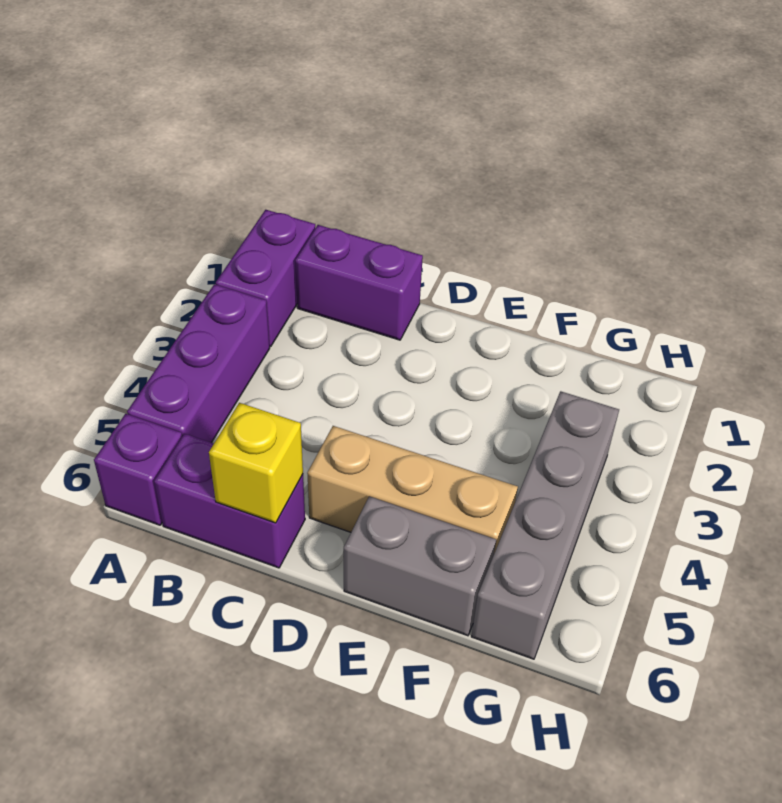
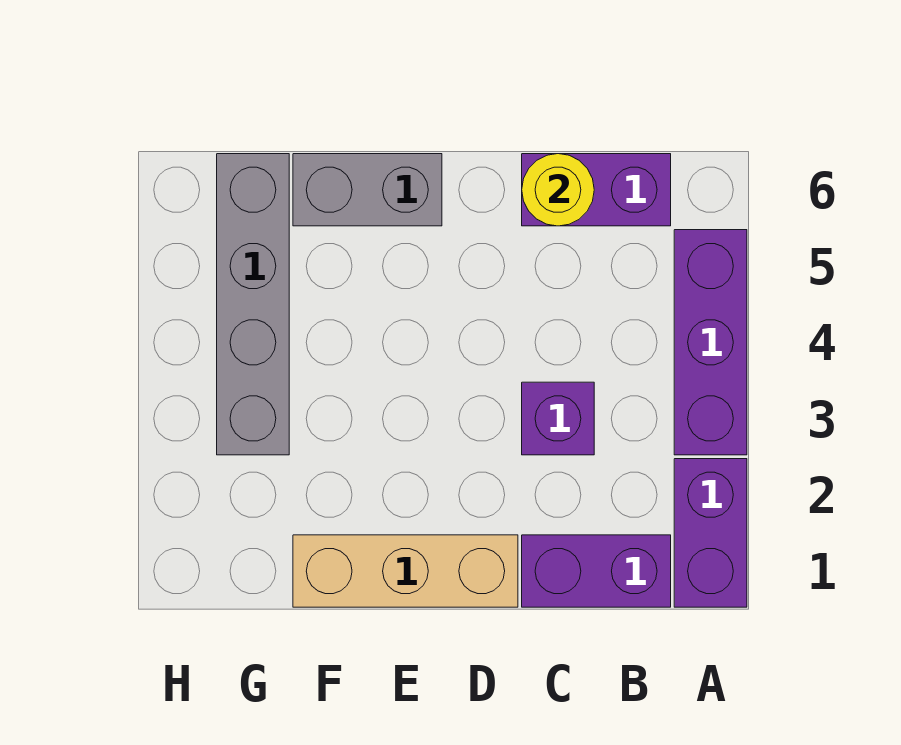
purple 1x1 brick [94,414,182,525] -> purple 1x1 brick moved to [522,382,594,455]
yellow 1x1 brick [209,403,303,523] -> yellow 1x1 round brick [522,154,594,226]
tan 1x3 brick [307,426,518,553] -> tan 1x3 brick moved to [293,535,518,607]

